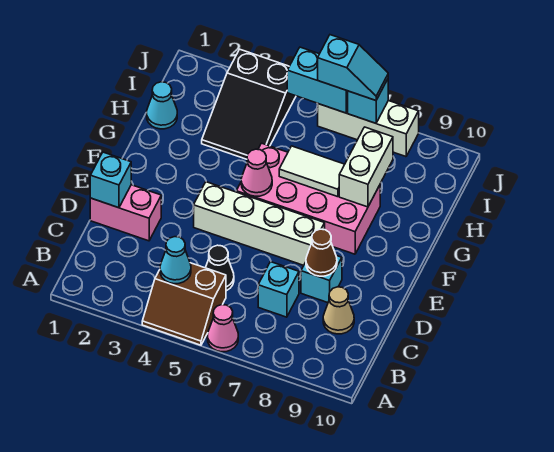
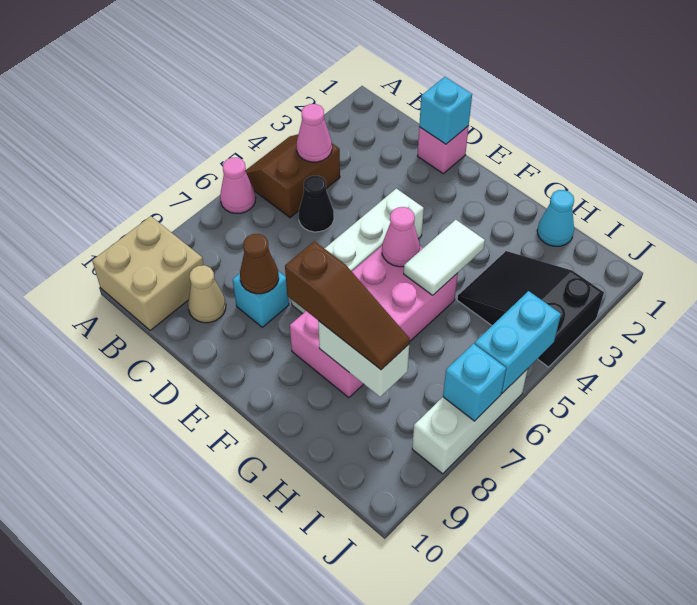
none -> tan 2x2 brick [92,216,204,331]
cyan 1x1 cone [160,237,191,284] -> pink 1x1 cone [297,104,332,162]
cyan 1x1 brick [258,262,299,317] -> none
pink 1x2 brick [90,185,161,241] -> pink 1x1 brick [418,126,469,174]
none -> brown 1x3 slope [285,241,410,370]
white 1x2 tile [279,146,345,197] -> white 1x2 tile moved to [404,220,485,295]
cyan 1x2 slope [318,35,388,100] -> none

